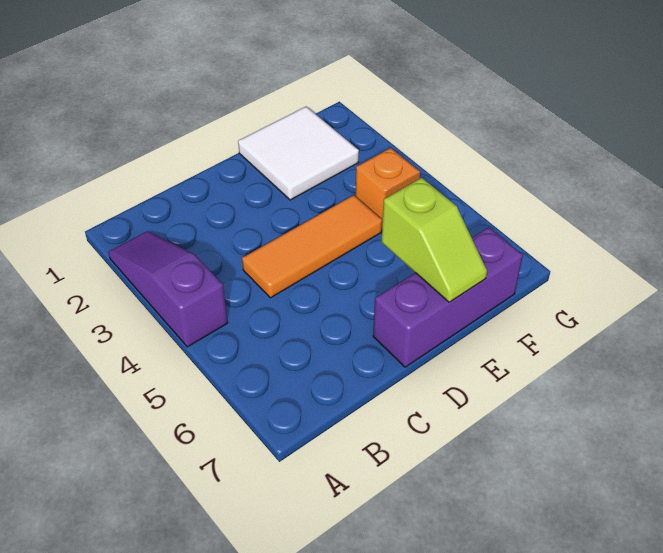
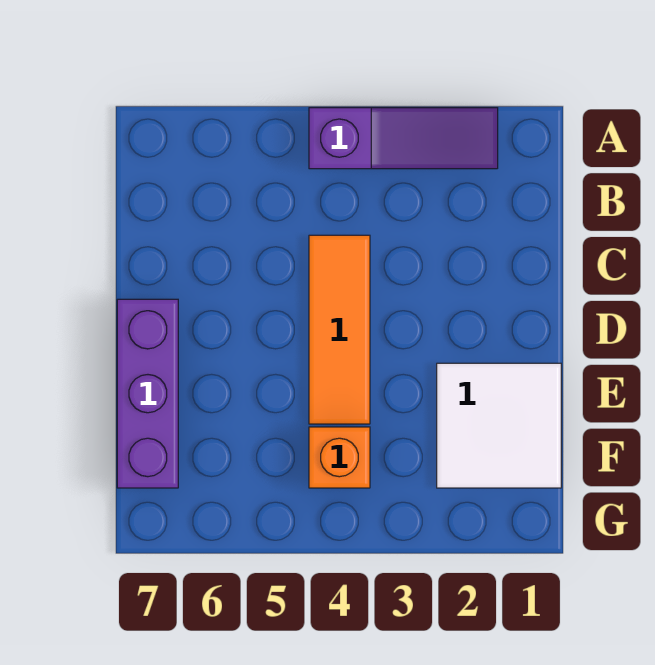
lime 1x2 slope [381,178,487,302] -> none

